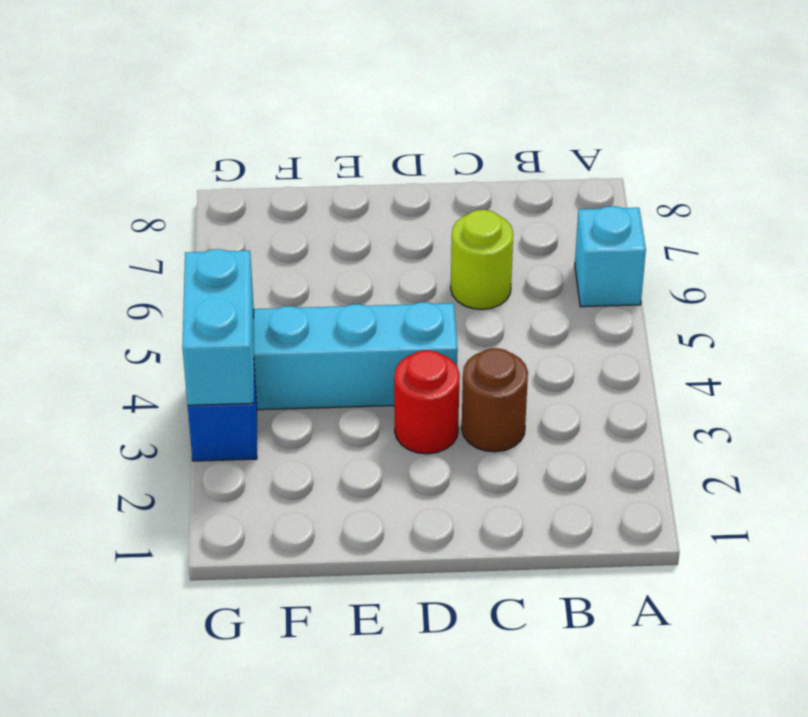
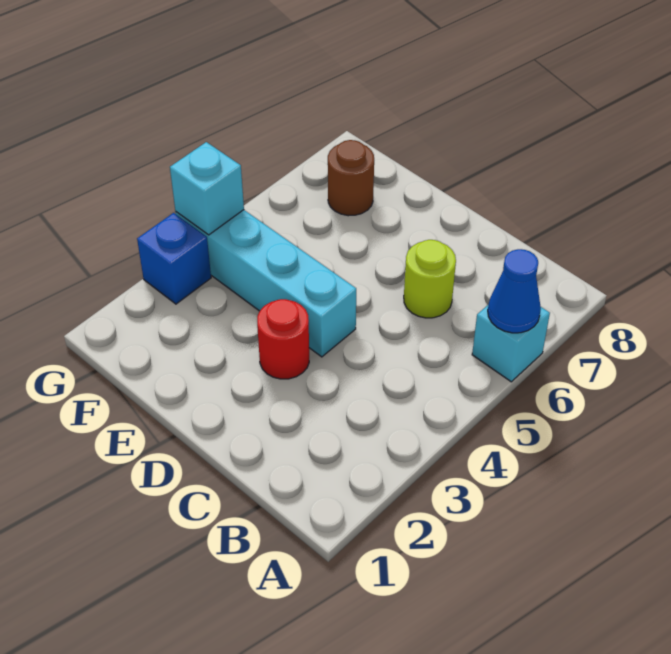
none -> blue 1x1 cone [488,249,541,333]
brown 1x1 round brick [462,348,528,452] -> brown 1x1 round brick moved to [328,140,374,216]
cyan 1x2 brick [182,249,254,405] -> cyan 1x1 brick [170,142,244,235]

